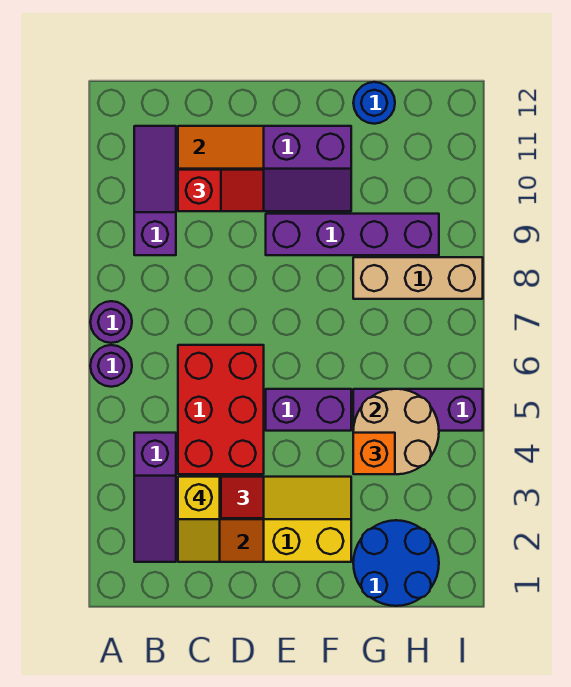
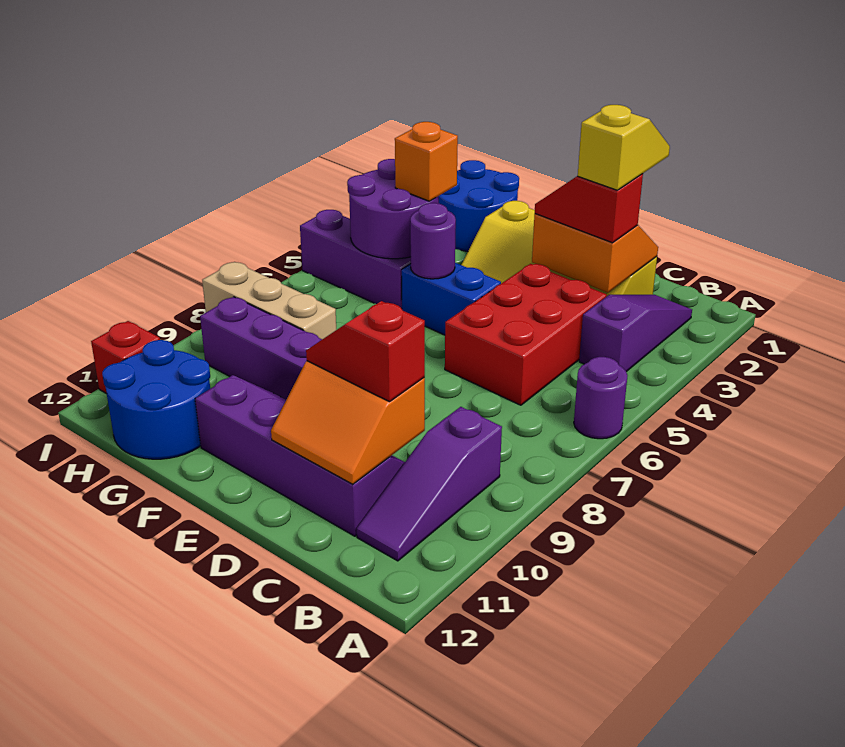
purple 1x1 round brick [90,301,132,343] -> purple 1x1 round brick moved to [410,203,456,279]
purple 1x2 brick [266,389,351,431] -> blue 1x2 brick [402,263,501,335]
tan 2x2 round brick [353,389,439,474] -> purple 2x2 round brick [347,159,439,259]
blue 1x1 round brick [353,82,395,124] -> blue 2x2 round brick [102,340,210,459]
none -> red 1x1 brick [91,321,160,394]

